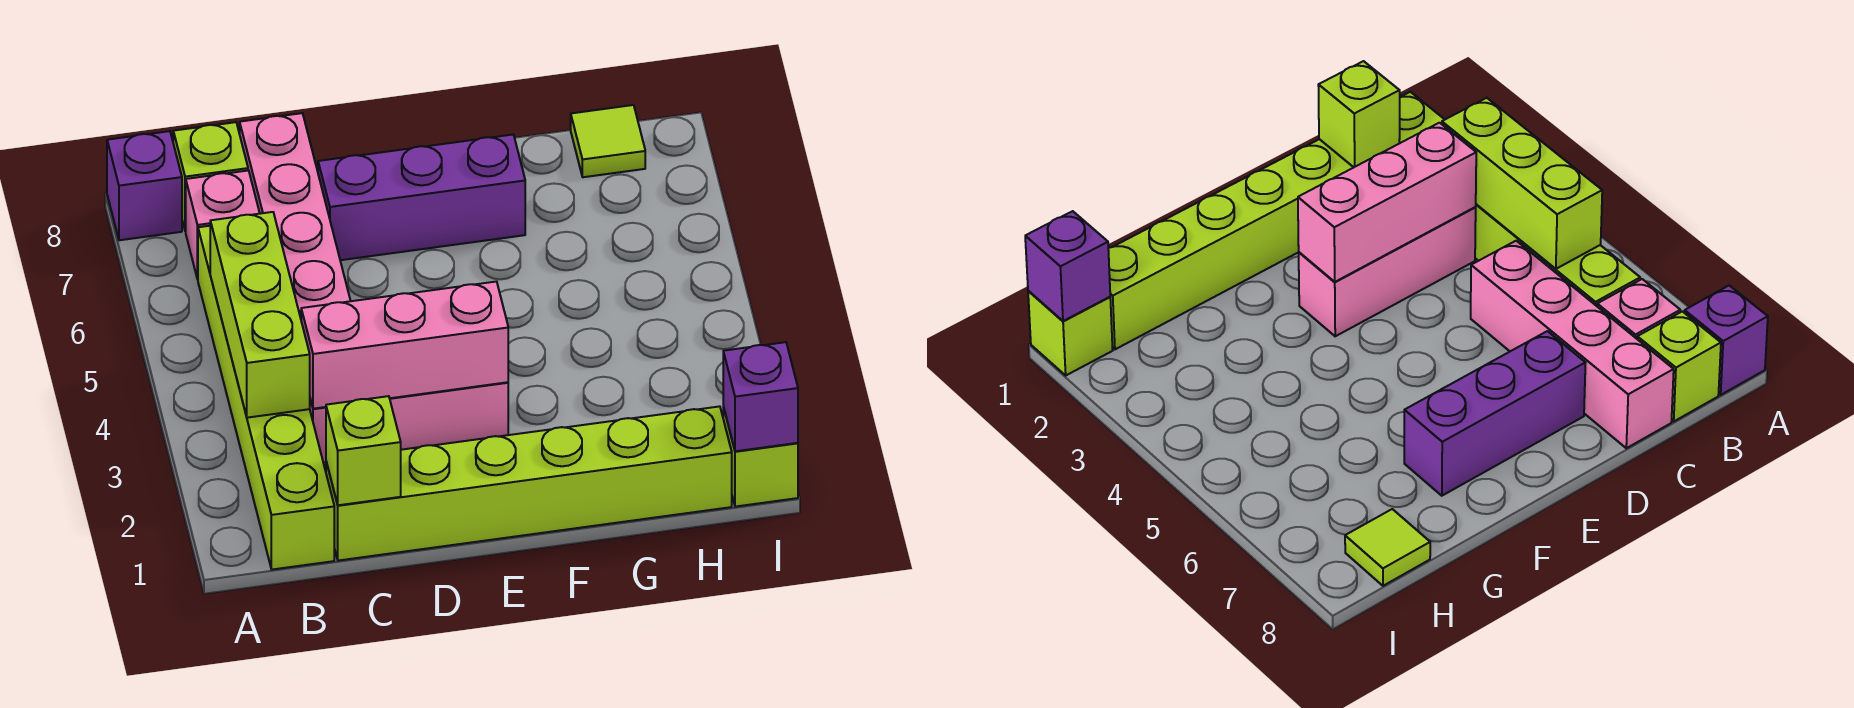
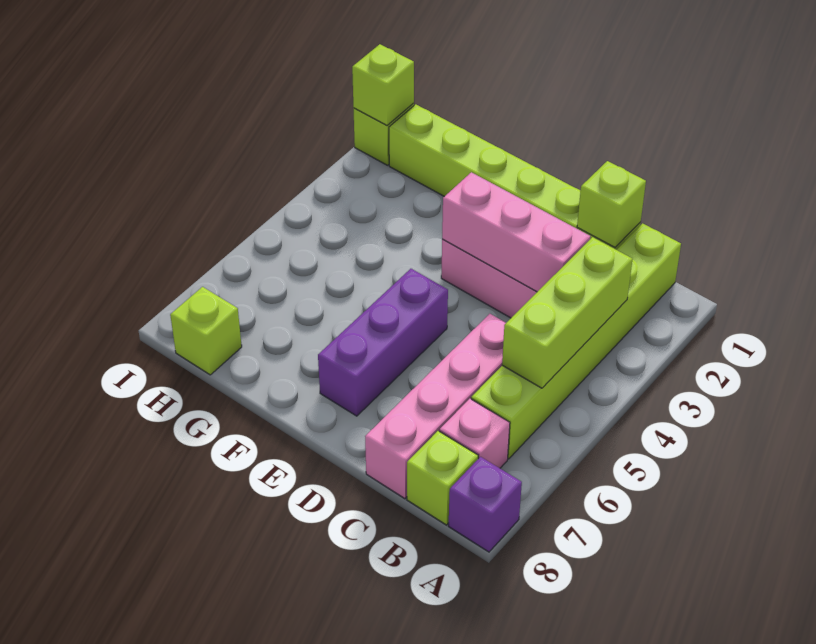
purple 1x3 brick [318,135,525,260] -> purple 1x3 brick turned to [318,269,448,416]
lime 1x1 tile [571,105,645,177] -> lime 1x1 brick [170,287,242,375]
purple 1x1 brick [723,342,798,451] -> lime 1x1 brick [352,44,414,126]

